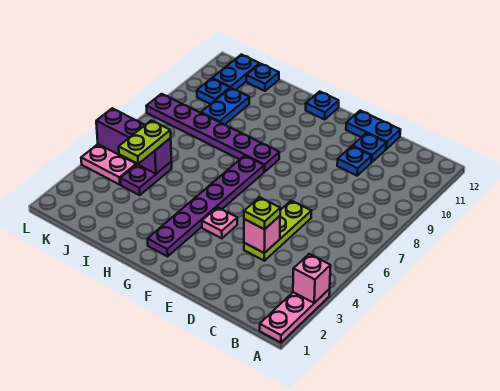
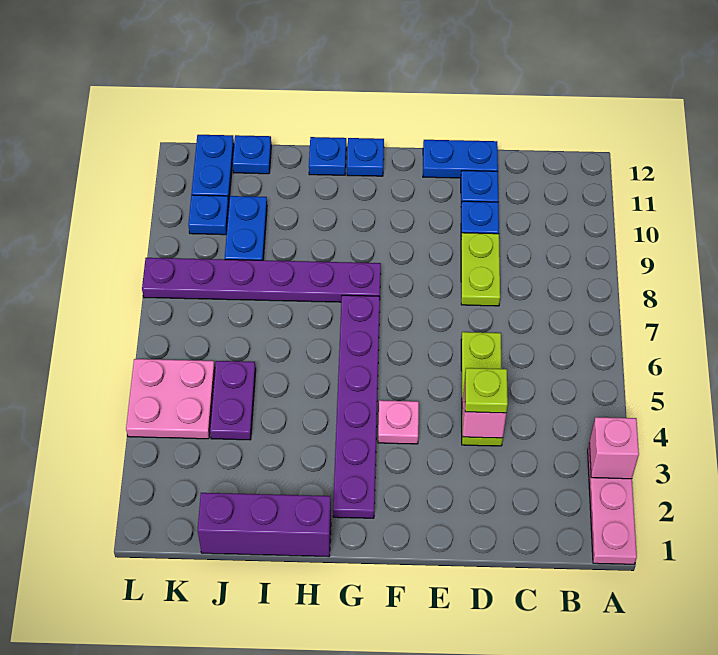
none -> blue 1x1 plate [309,137,346,175]
lime 1x2 plate [119,120,171,164] -> lime 1x2 plate moved to [461,233,500,306]
purple 1x3 brick [96,108,171,174] -> purple 1x3 brick moved to [197,493,331,557]

